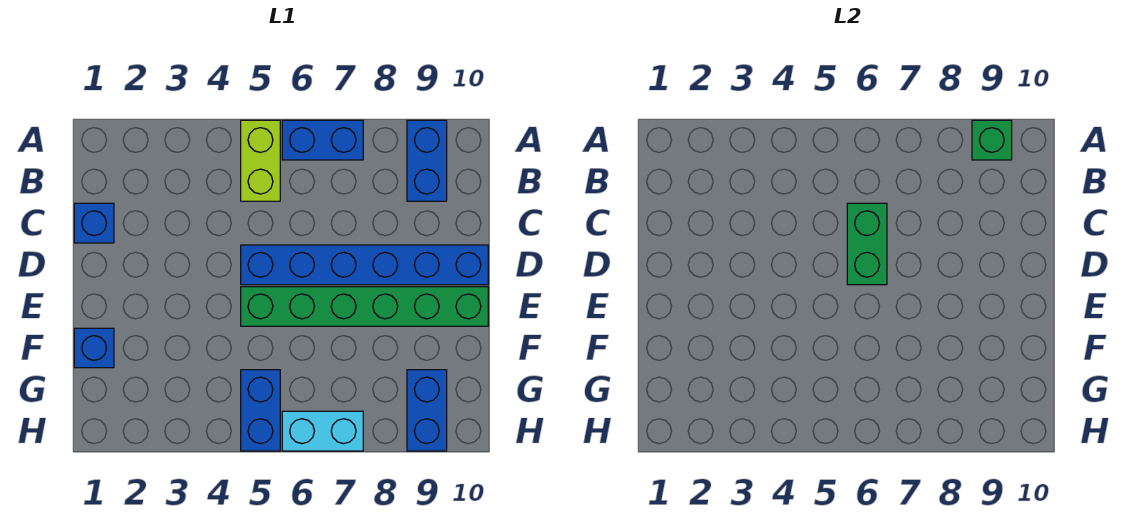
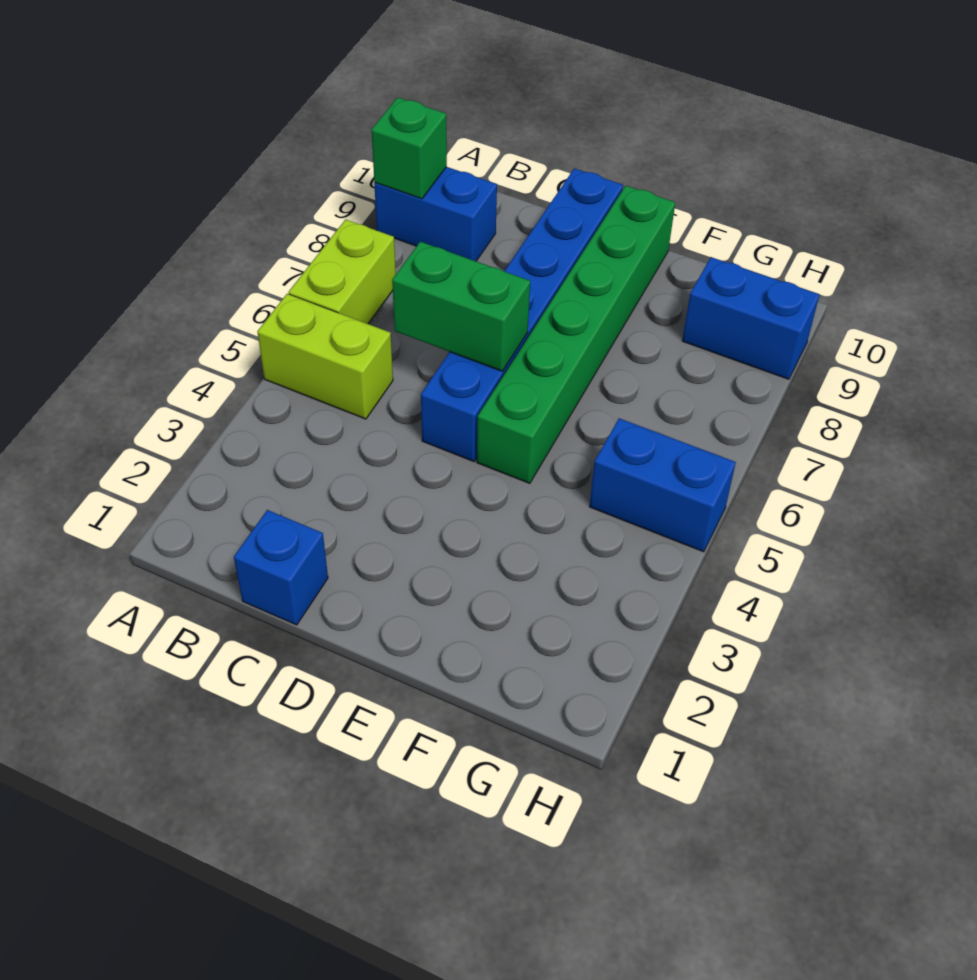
blue 1x2 brick [282,120,363,160] -> lime 1x2 brick [289,219,396,324]
blue 1x1 brick [74,328,114,368] -> none
cyan 1x2 brick [282,411,363,451] -> none

